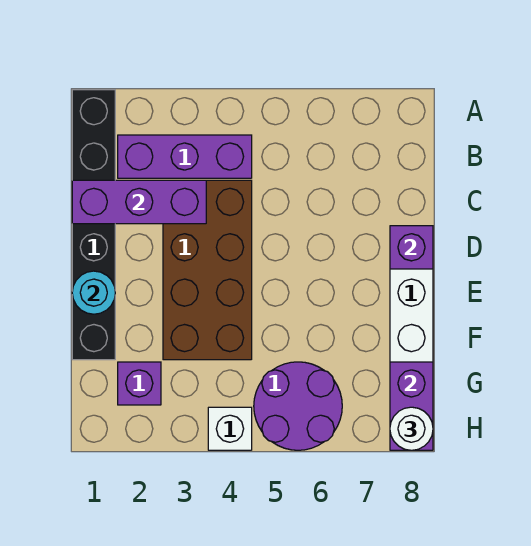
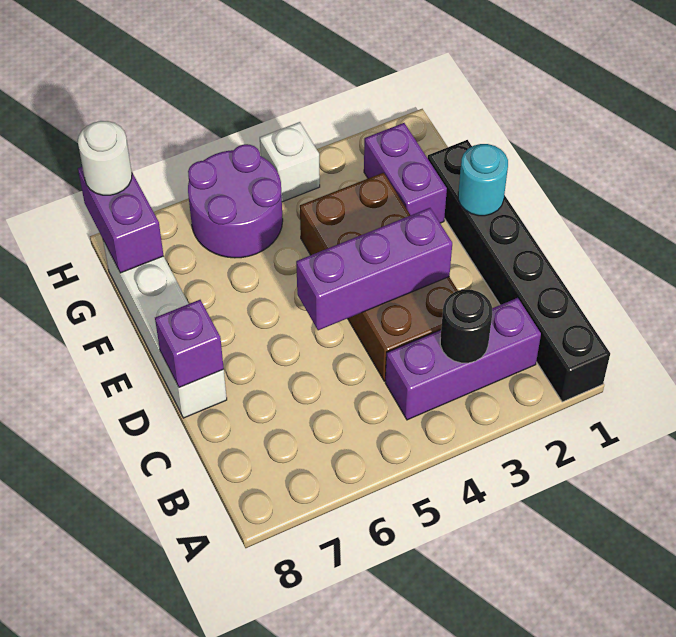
none -> black 1x1 round brick [440,289,492,363]
purple 1x3 brick [72,180,206,224] -> purple 1x3 brick moved to [296,208,452,330]
purple 1x1 brick [118,362,161,405] -> purple 1x2 brick [364,123,447,223]

